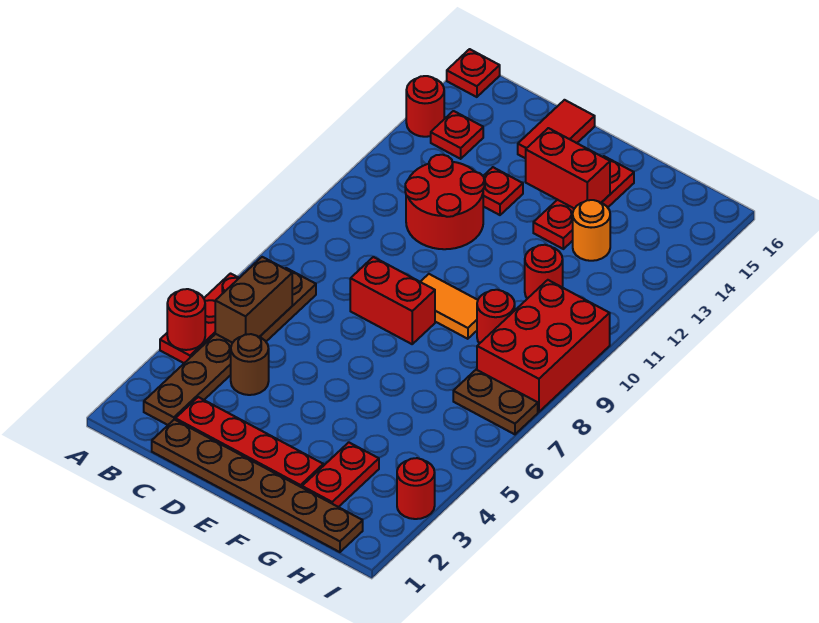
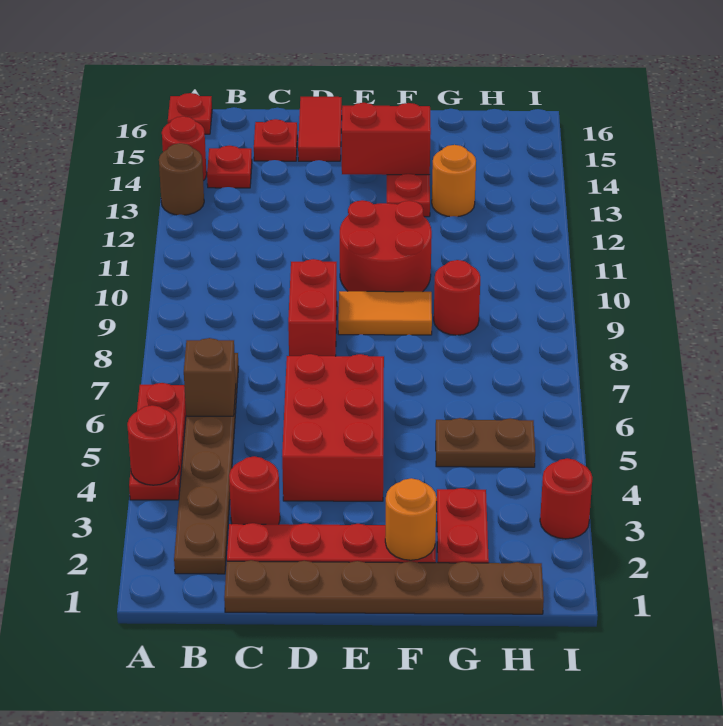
brown 1x2 brick [215,257,292,343] -> brown 1x1 brick [184,338,236,416]
brown 1x1 round brick [231,334,269,395] -> brown 1x1 round brick moved to [159,143,204,215]
red 2x2 round brick [405,155,484,249] -> red 2x2 round brick moved to [340,200,432,292]
red 1x2 brick [350,257,435,344] -> red 1x2 brick turned to [288,259,337,356]
red 1x1 plate [483,167,523,215] -> red 1x1 plate moved to [254,119,297,161]
none -> orange 1x1 round brick [385,478,437,560]
red 1x1 round brick [525,245,563,299] -> red 1x1 round brick moved to [229,456,280,524]
brown 1x2 plate [453,370,538,434] -> brown 1x2 plate moved to [436,418,535,467]
red 2x3 brick [477,280,610,412] -> red 2x3 brick moved to [282,354,384,501]

